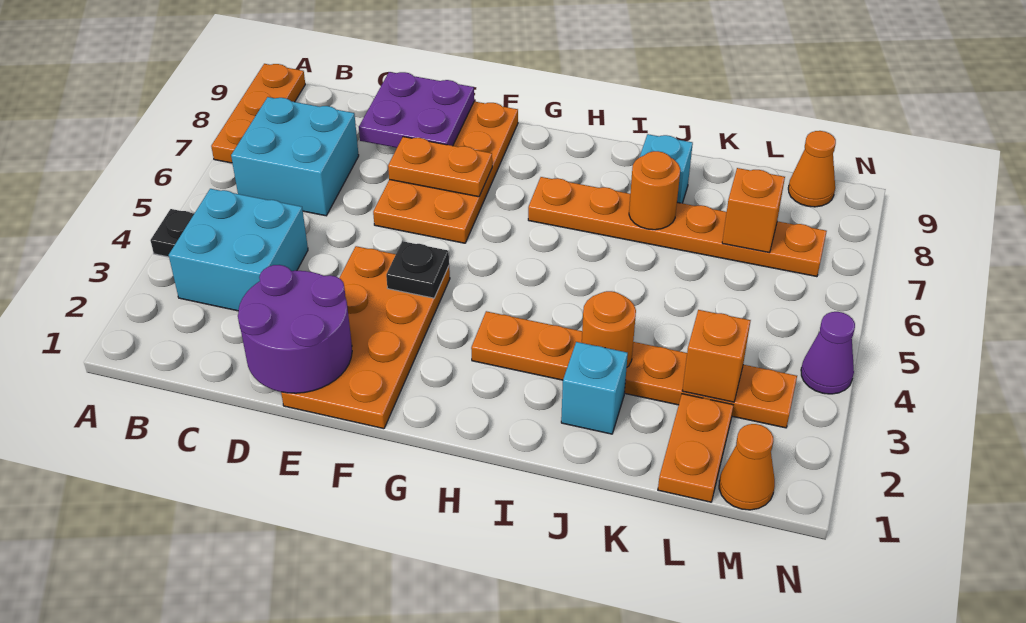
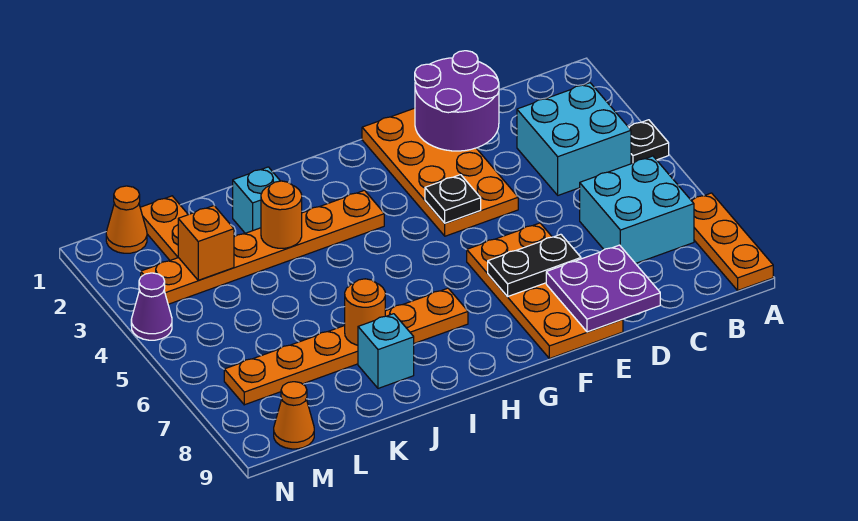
orange 1x2 plate [388,137,492,197] -> black 1x2 plate [488,234,581,297]
orange 1x1 brick [722,168,785,253] -> none

